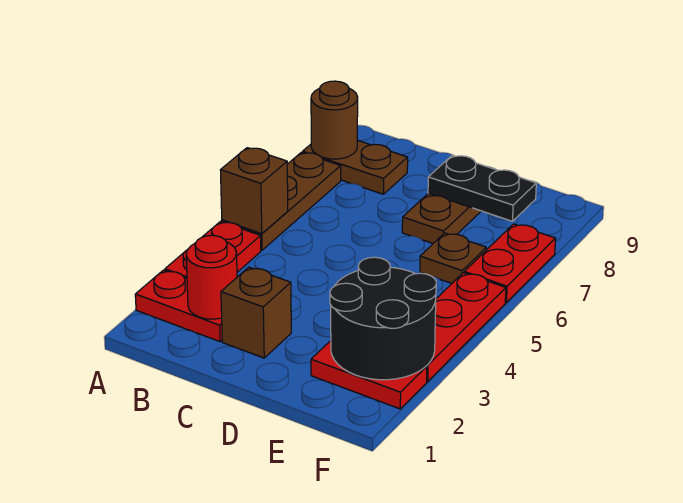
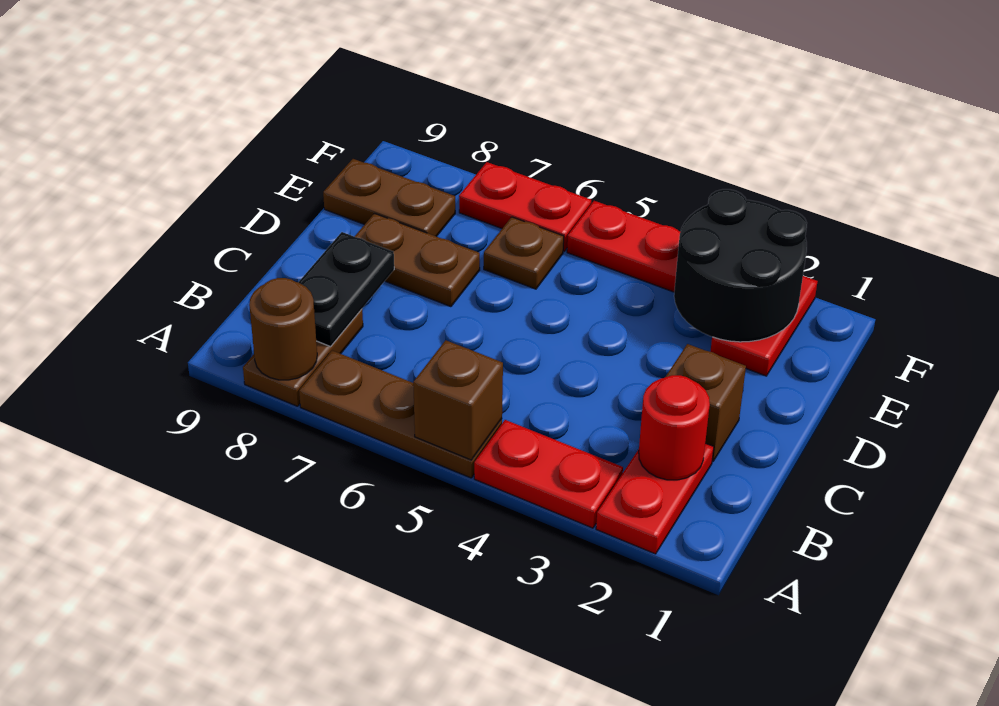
black 1x2 plate [428,155,536,221] -> black 1x2 plate moved to [298,232,394,347]
none -> brown 1x2 plate [323,159,455,237]

